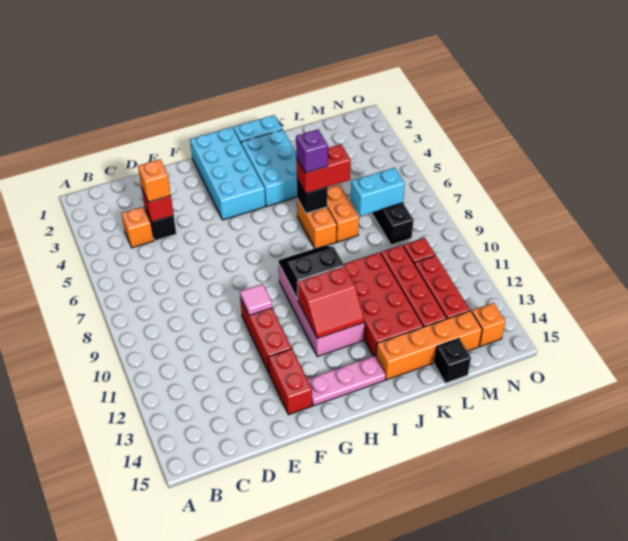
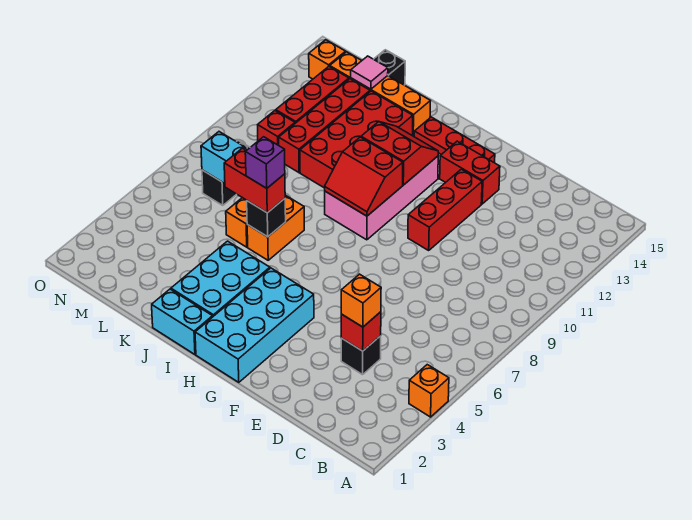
orange 1x1 brick [121,207,153,248] -> orange 1x1 brick moved to [409,365,449,417]
pink 1x1 tile [240,284,272,315] -> pink 1x1 tile moved to [351,56,388,89]
red 1x2 brick [268,349,312,415] -> red 1x2 brick turned to [440,141,500,204]
pink 1x3 plate [307,356,386,406] -> red 1x3 plate [414,117,495,162]
black 2x2 slope [279,246,344,299] -> red 2x2 slope [325,137,403,216]

